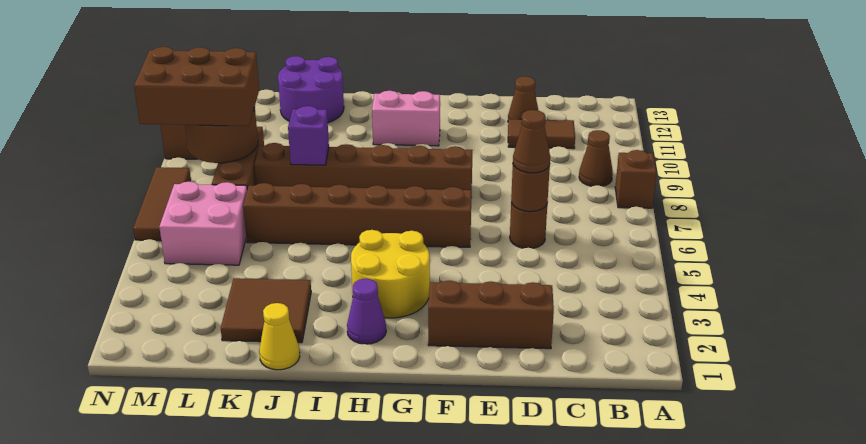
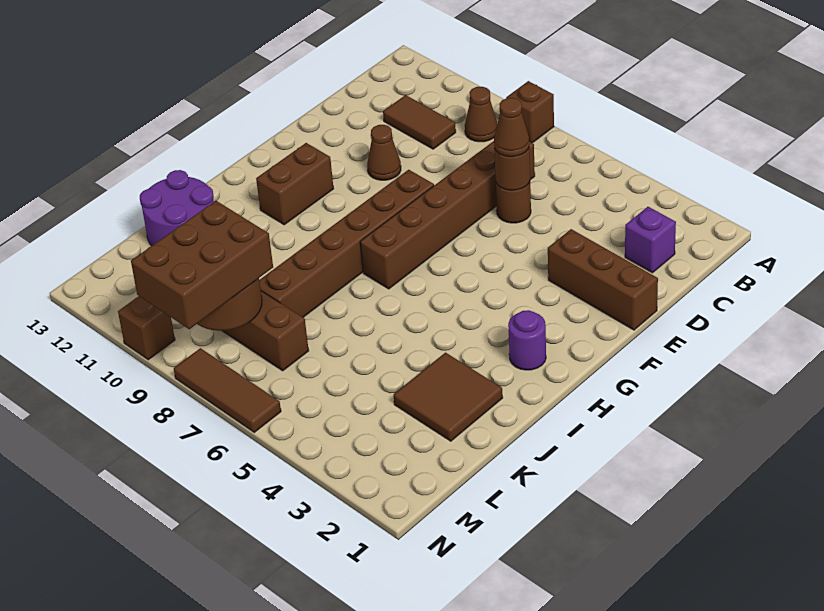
brown 1x2 tile [508,119,575,149] -> brown 1x2 tile turned to [383,95,456,149]
brown 1x3 brick [428,280,554,349] -> brown 1x3 brick turned to [548,229,658,330]
brown 1x1 cone [508,76,538,120] -> brown 1x1 cone moved to [367,125,401,180]
brown 1x6 brick [243,183,472,247] -> brown 1x6 brick moved to [360,141,535,289]
yellow 2x2 round brick [351,230,430,318] -> none
pink 1x2 brick [372,91,440,146] -> brown 1x2 brick [256,143,334,225]
purple 1x1 cone [347,279,386,344] -> purple 1x1 round brick [508,310,546,370]
yellow 1x1 cone [259,303,300,370] -> none
purple 1x1 brick [288,106,329,165] -> purple 1x1 brick moved to [625,207,676,273]
pink 2x2 brick [159,181,247,265] -> none

